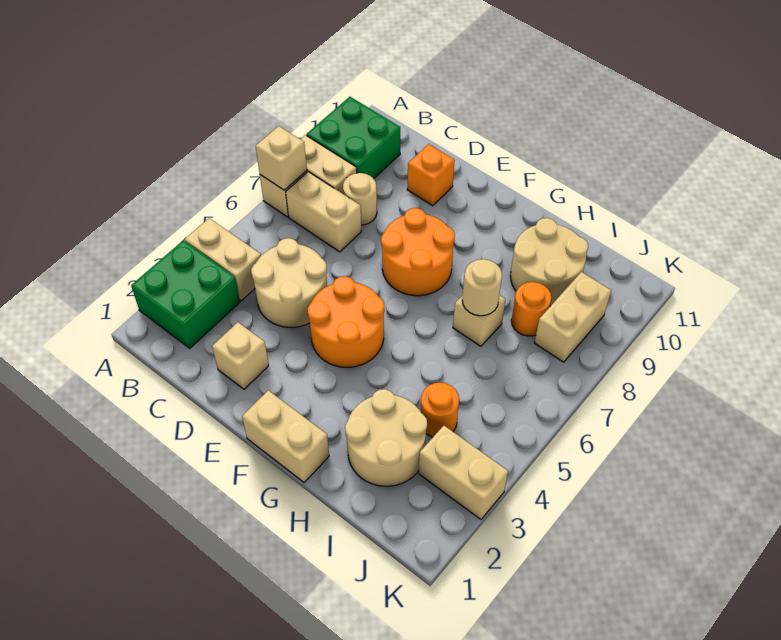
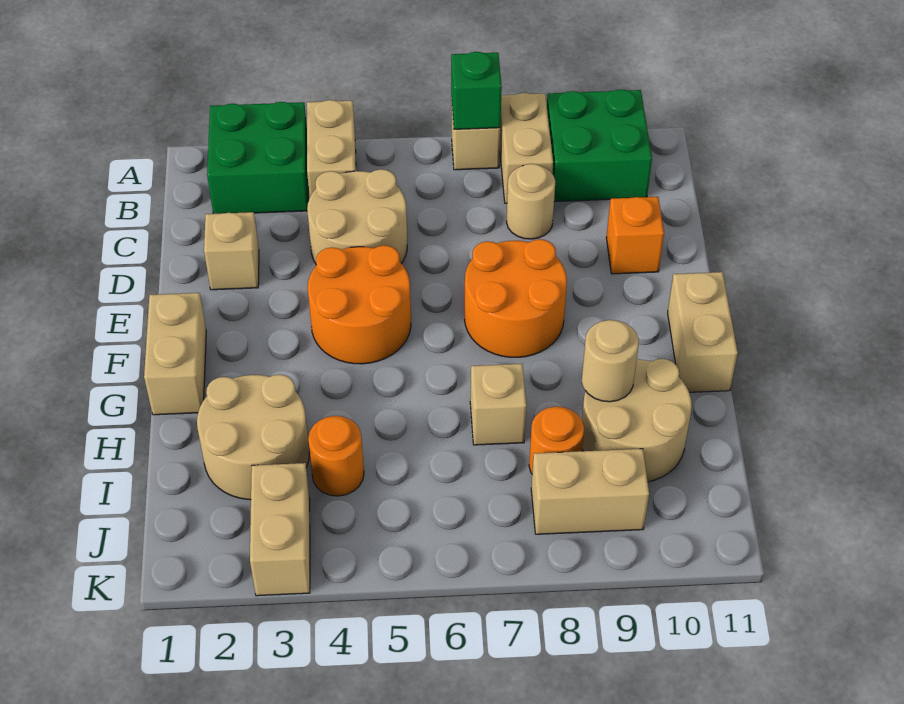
tan 1x1 brick [256,126,307,190] -> green 1x1 brick [451,52,502,129]
tan 1x2 brick [286,172,361,252] -> tan 1x2 brick moved to [668,272,738,392]
tan 1x1 round brick [462,259,502,316] -> tan 1x1 round brick moved to [582,320,639,402]

